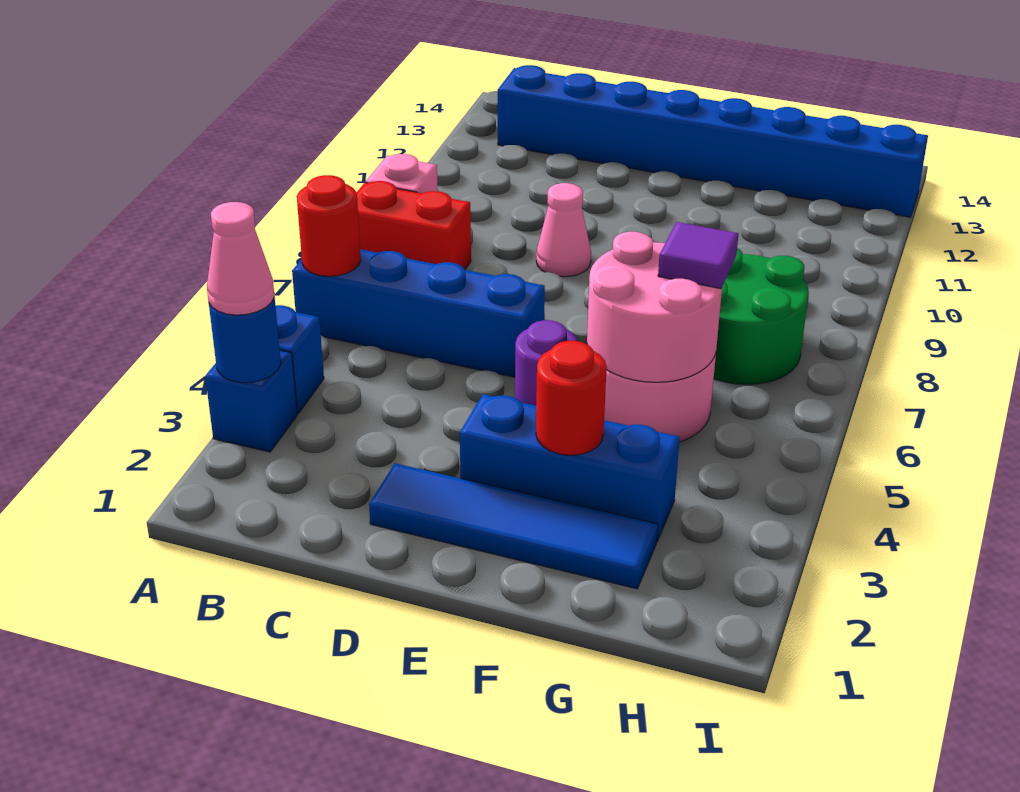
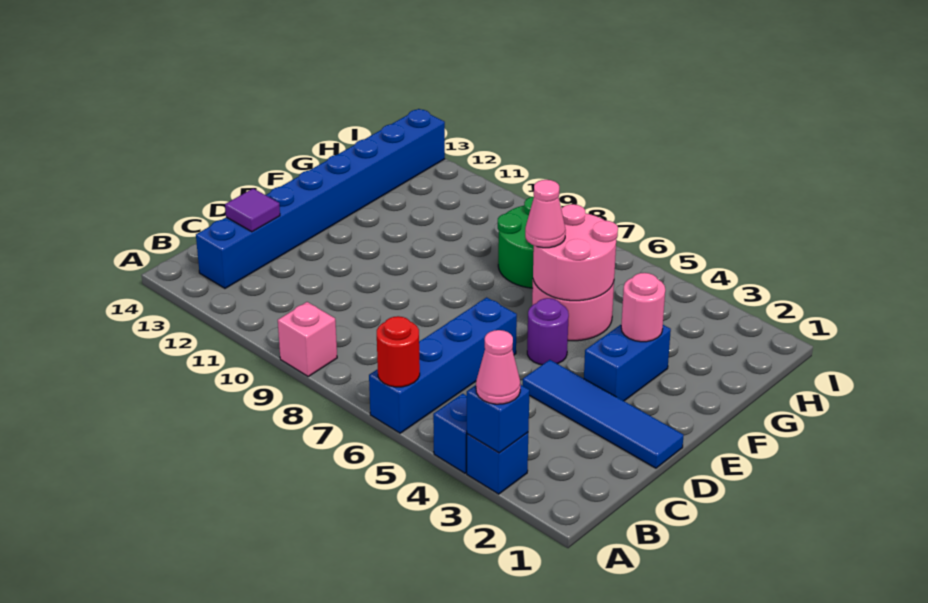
blue 1x1 round brick [209,296,281,383] -> blue 1x1 brick [467,385,529,453]
red 1x2 brick [357,181,471,269] -> none
blue 1x4 tile [369,463,658,589] -> blue 1x4 tile turned to [523,360,684,468]
pink 1x1 cone [536,183,591,277] -> pink 1x1 cone moved to [525,180,566,248]
blue 1x3 brick [460,394,680,542] -> blue 1x2 brick [584,325,671,401]
red 1x1 round brick [536,341,607,455] -> pink 1x1 round brick [621,273,665,342]
purple 1x1 tile [658,222,738,289] -> purple 1x1 tile moved to [225,188,280,232]

